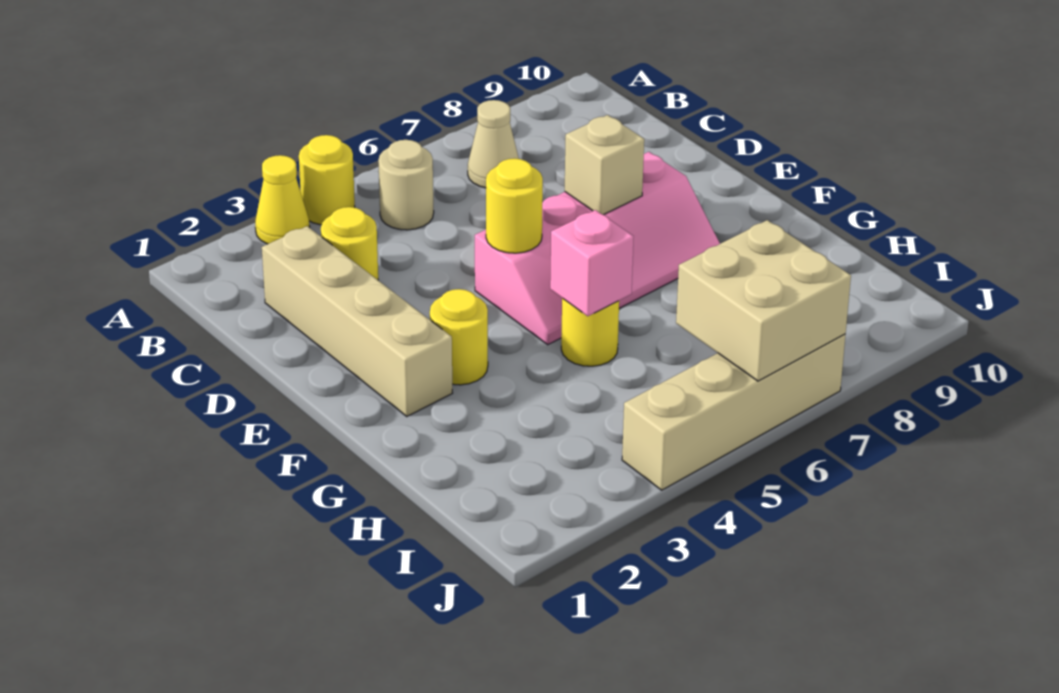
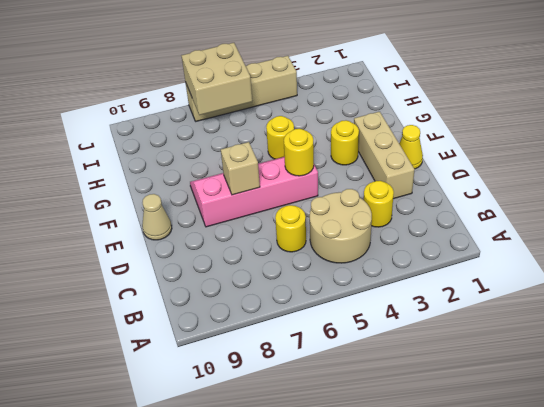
yellow 1x1 cone [255,155,310,244] -> yellow 1x1 cone moved to [399,125,423,169]
yellow 1x1 round brick [299,135,355,225] -> yellow 1x1 round brick moved to [275,205,306,252]
tan 1x1 round brick [378,140,434,230] -> tan 2x2 round brick [310,189,372,263]
tan 1x1 cone [468,100,519,188] -> tan 1x1 cone moved to [142,194,172,240]
tan 1x4 brick [262,226,452,416] -> tan 1x3 brick [354,112,415,199]
pink 1x1 brick [550,210,634,316] -> none

